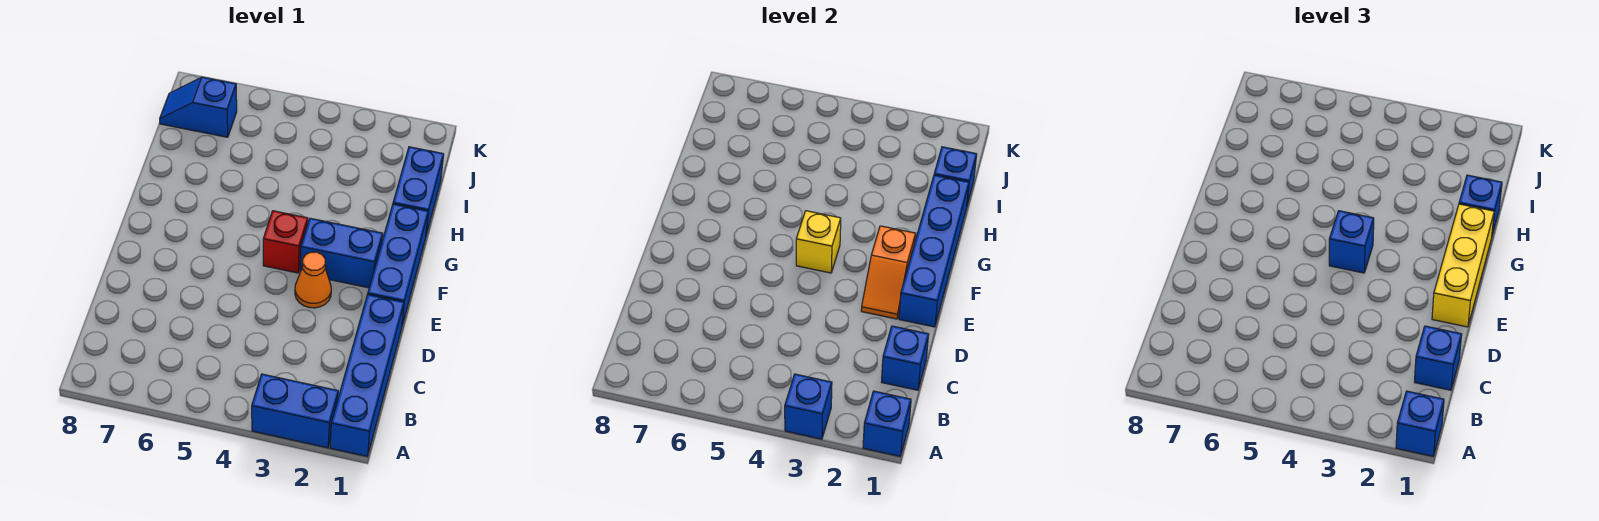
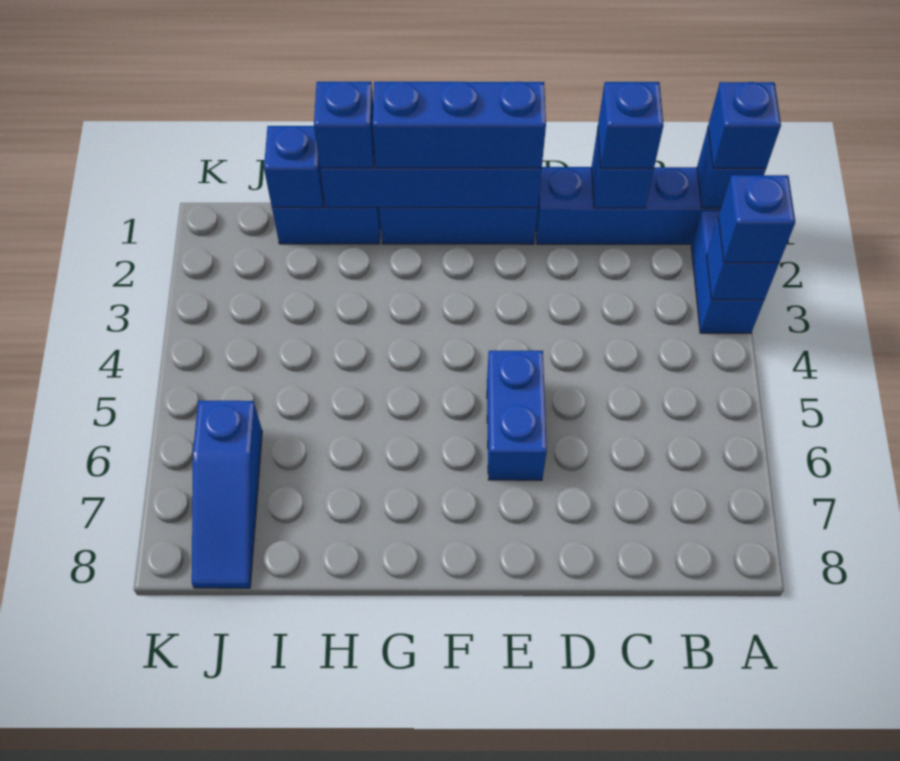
yellow 1x3 brick [1432,204,1494,327] -> blue 1x3 brick [373,82,546,168]
orange 1x2 slope [861,226,916,319] -> none
orange 1x1 cone [295,252,331,308] -> none
blue 1x2 brick [300,218,383,288] -> blue 1x2 brick moved to [487,351,547,480]
red 1x1 brick [263,211,308,273] -> none
yellow 1x1 brick [796,211,841,273] -> none
blue 1x1 brick [1329,211,1374,273] -> blue 1x1 brick moved to [718,175,795,263]
blue 1x2 slope [160,77,237,137] -> blue 1x3 slope [192,401,262,588]

